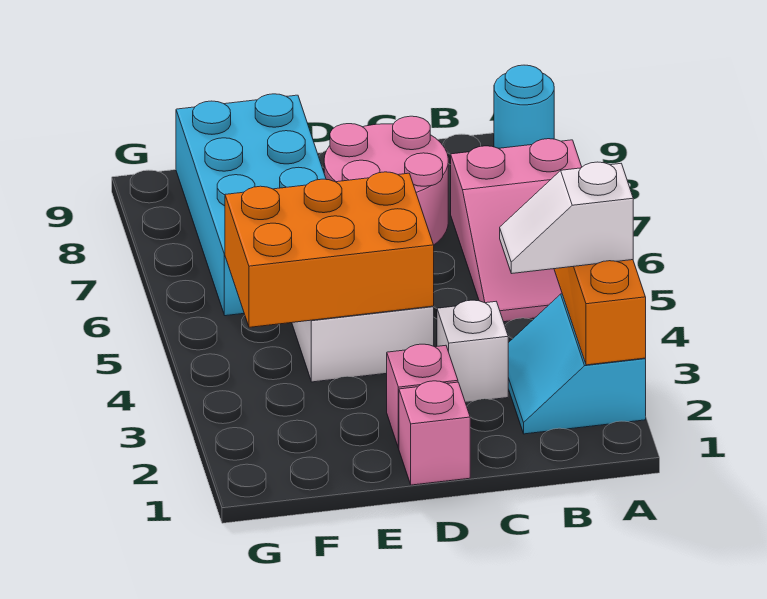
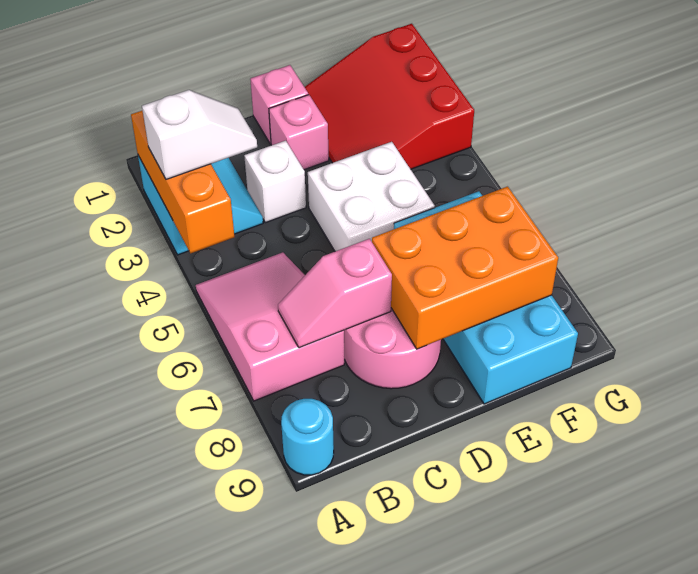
none -> pink 1x2 slope [278,239,392,348]
orange 2x3 brick [225,172,434,327] -> orange 2x3 brick moved to [372,187,558,349]
none -> red 3x3 slope [305,24,474,169]

